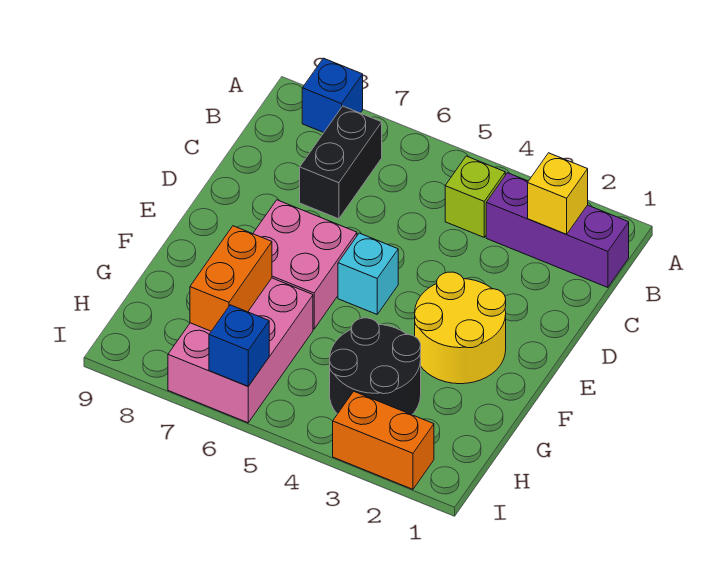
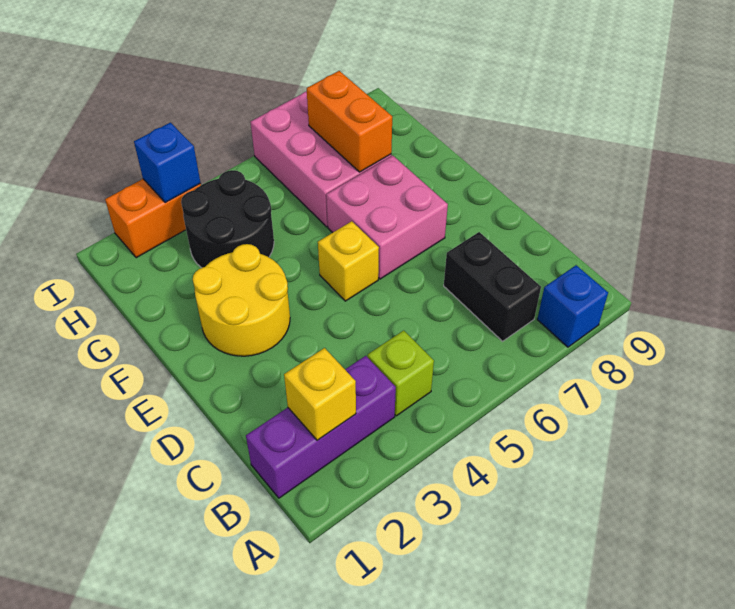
cyan 1x1 brick [338,233,398,314] -> yellow 1x1 brick [318,221,379,301]
blue 1x1 brick [209,305,269,386] -> blue 1x1 brick moved to [134,123,200,203]

